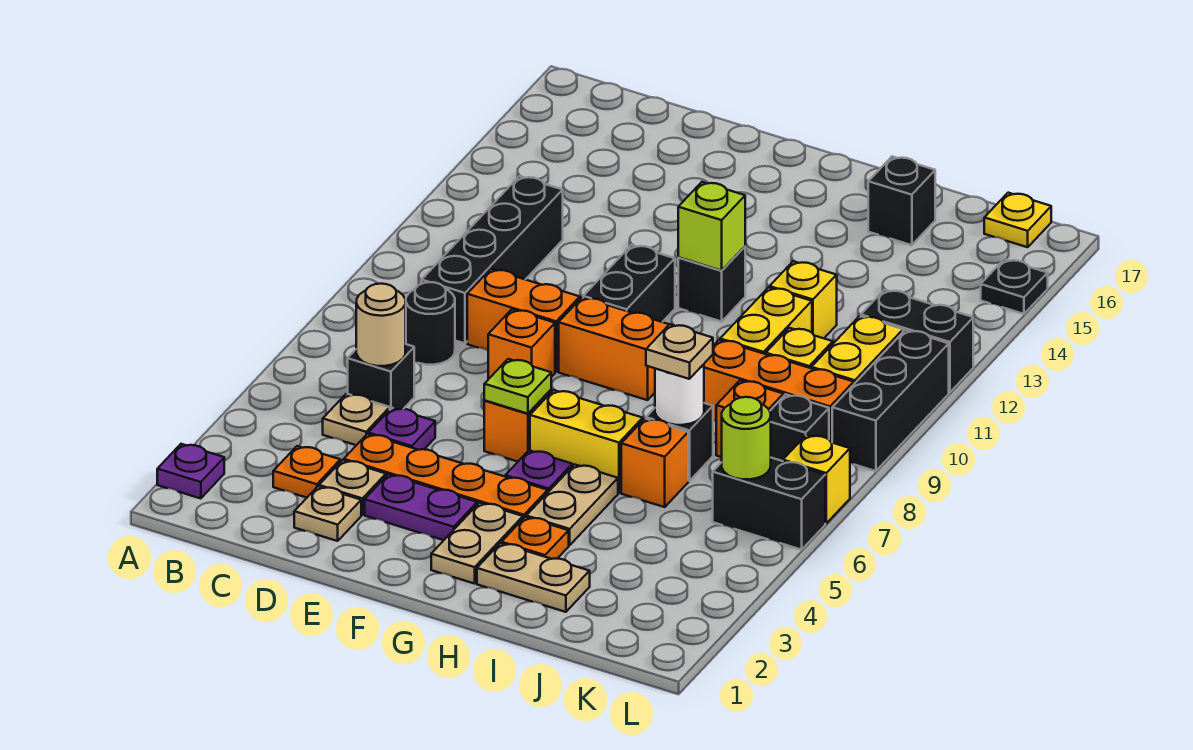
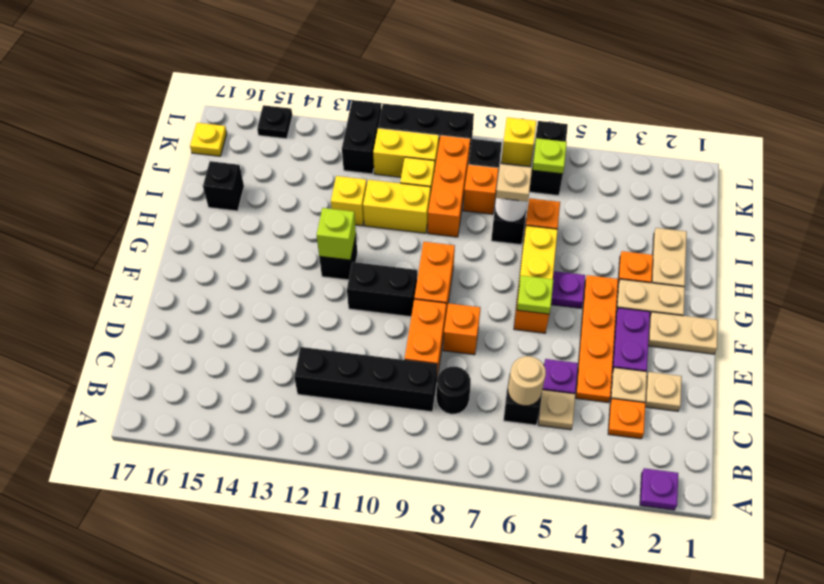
tan 1x2 plate [526,464,618,545] -> tan 1x2 plate moved to [648,312,718,354]
lime 1x1 round brick [722,397,771,479] -> lime 1x1 plate [532,138,567,174]

